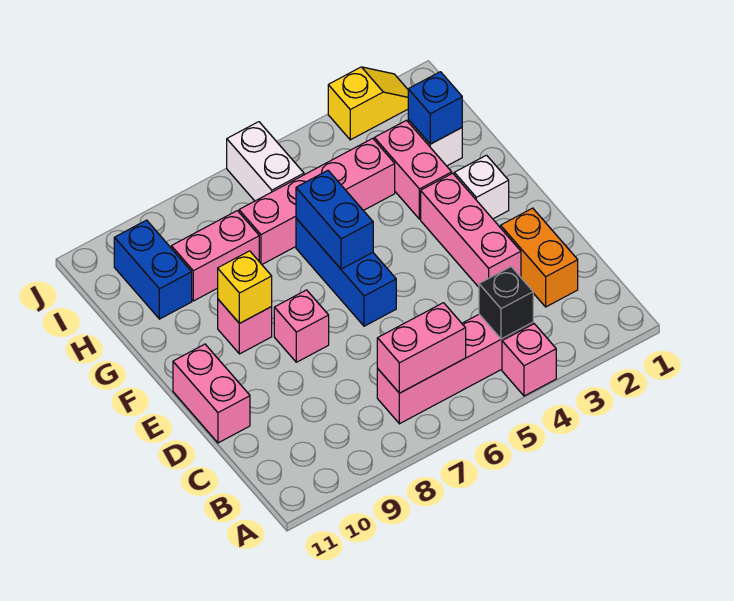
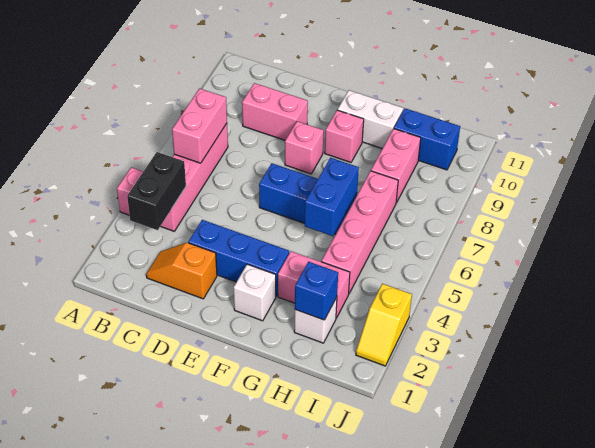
black 1x1 brick [479,267,533,339] -> black 1x2 brick [127,152,186,230]
orange 1x2 brick [501,208,578,307] -> orange 1x2 slope [146,243,217,299]
pink 1x3 brick [421,173,521,287] -> blue 1x3 brick [188,220,289,296]
pink 1x2 brick [173,344,250,443] -> pink 1x2 brick moved to [242,83,308,140]
blue 1x2 brick [296,171,373,269] -> blue 1x2 brick turned to [305,158,359,236]
yellow 1x1 brick [218,251,272,323] -> none
white 1x2 brick [227,122,304,201] -> white 1x2 brick moved to [338,90,403,149]

